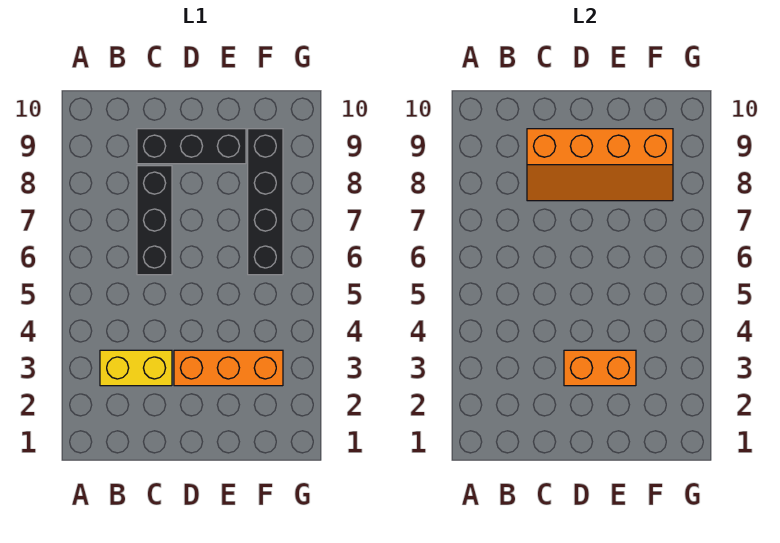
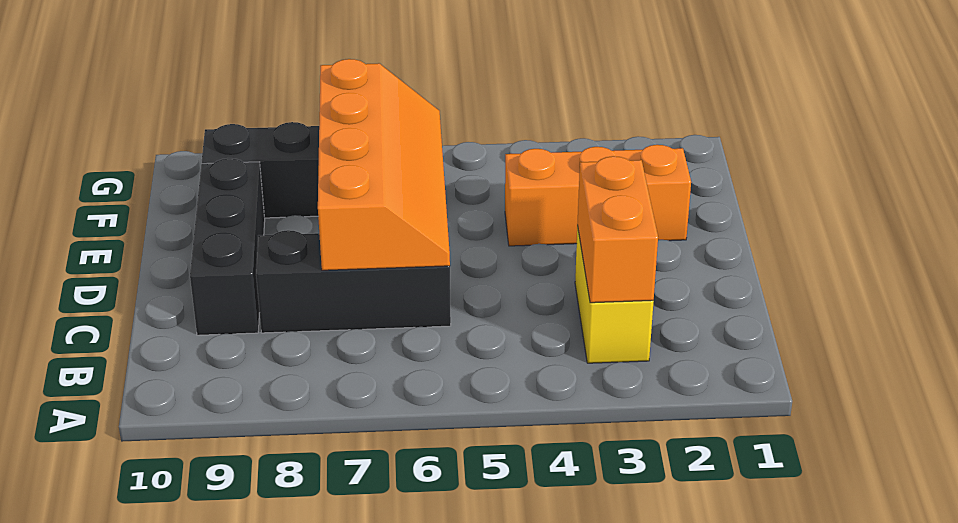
orange 2x4 slope [527,129,673,201] -> orange 2x4 slope moved to [318,59,450,270]
orange 1x3 brick [174,350,283,386] -> orange 1x3 brick turned to [505,145,691,246]
orange 1x2 brick [564,350,636,386] -> orange 1x2 brick moved to [577,156,658,303]

